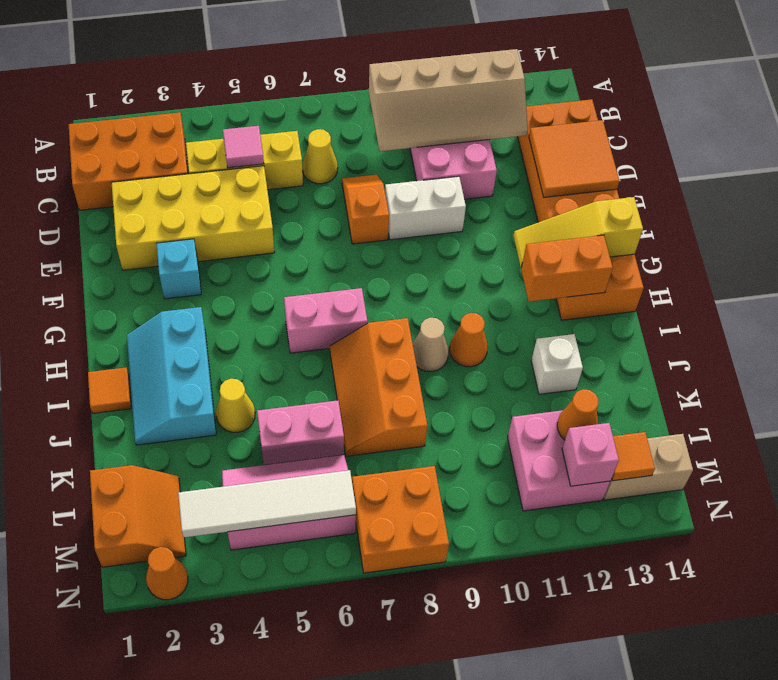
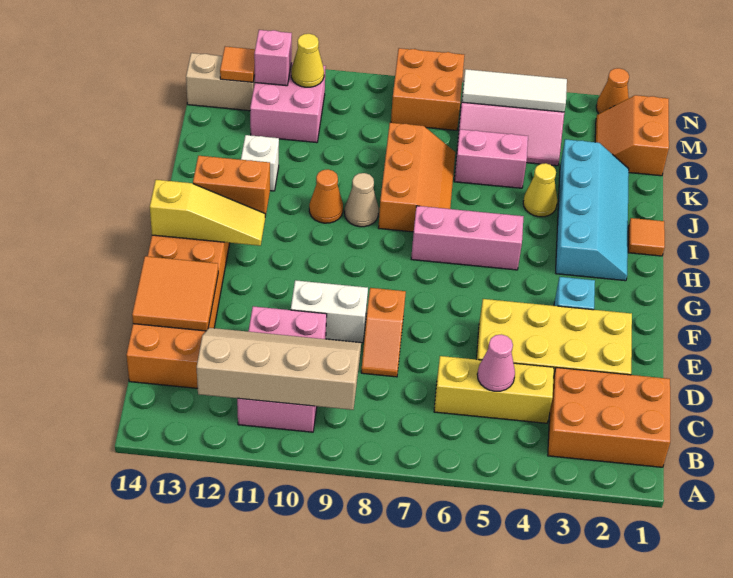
pink 1x1 tile [223,126,264,168] -> pink 1x1 cone [477,335,515,391]
yellow 1x1 cone [302,129,338,184] -> yellow 1x1 cone moved to [291,34,324,87]
cyan 2x3 slope [127,307,216,445] -> cyan 2x4 slope [556,139,629,281]
pink 1x2 brick [284,288,367,353] -> pink 1x3 brick [411,206,524,270]
orange 1x1 cone [557,389,598,440] -> none
white 1x4 tile [178,470,356,537] -> white 1x3 tile [462,69,567,112]

